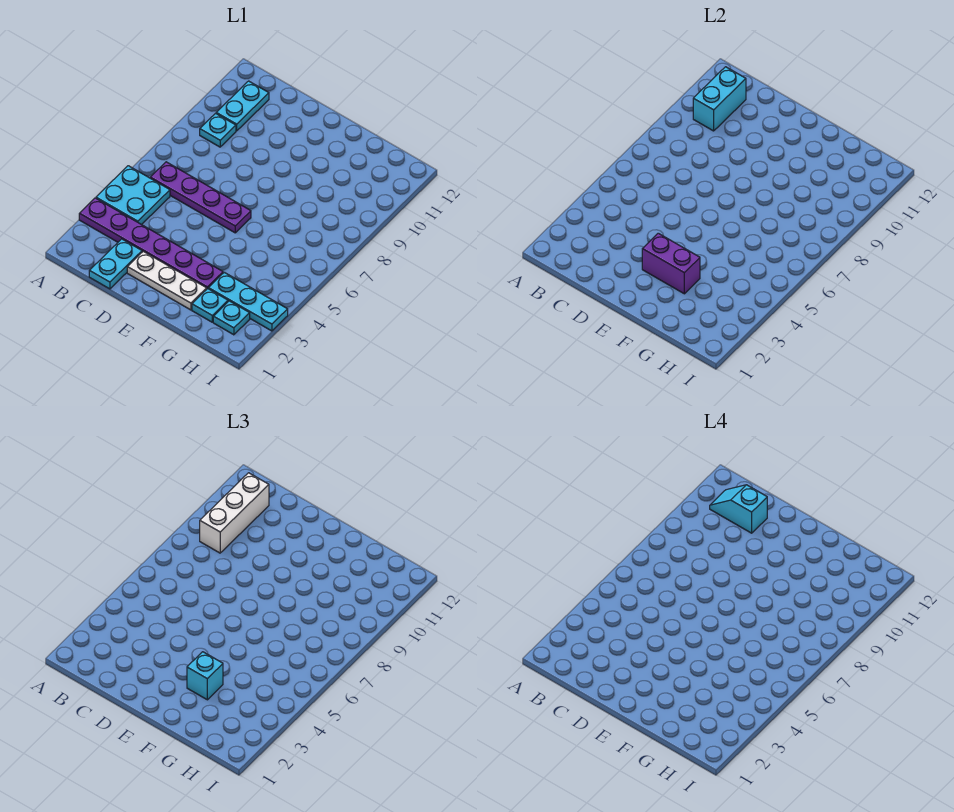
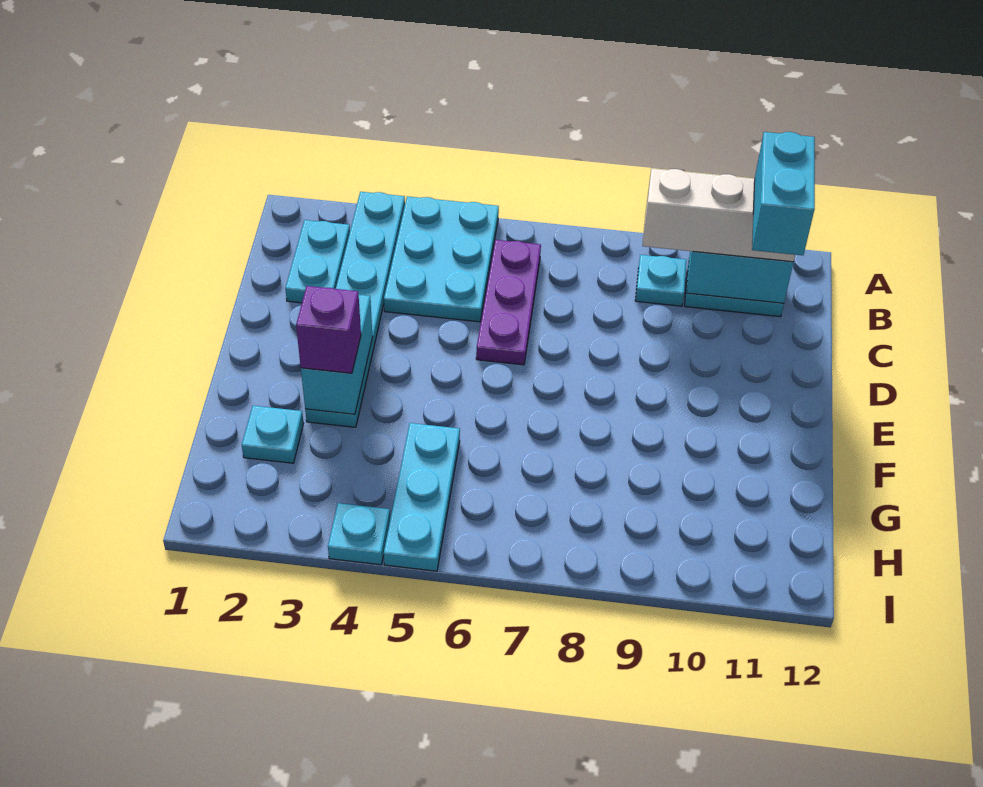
purple 1x6 plate [79,198,223,289] -> cyan 1x6 plate [305,192,405,427]
cyan 2x2 plate [96,166,170,225] -> cyan 2x3 plate [384,196,499,322]
purple 1x4 plate [150,162,251,233] -> purple 1x3 plate [476,240,541,365]
cyan 1x2 slope [710,485,767,533] -> cyan 1x2 brick [752,132,815,255]
cyan 1x2 plate [89,239,142,289] -> cyan 1x2 plate turned to [285,220,350,303]
white 1x3 plate [127,251,207,310] -> none
purple 1x2 brick [642,233,700,294] -> cyan 1x2 brick [301,295,373,414]
cyan 1x1 brick [187,652,223,700] -> purple 1x1 brick [296,286,361,373]
cyan 1x3 plate [208,272,288,331] -> cyan 1x3 plate moved to [384,423,460,571]
cyan 1x1 plate [213,301,250,335] -> cyan 1x1 plate moved to [328,503,390,565]

